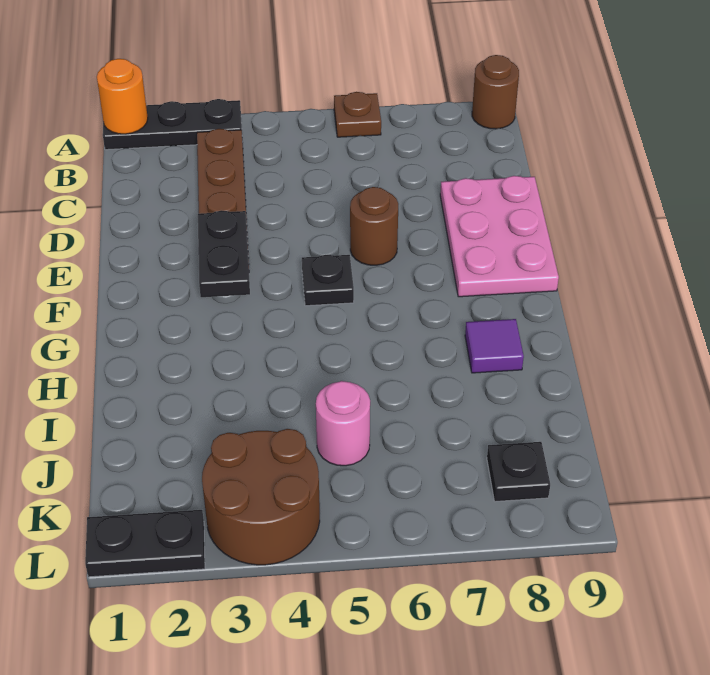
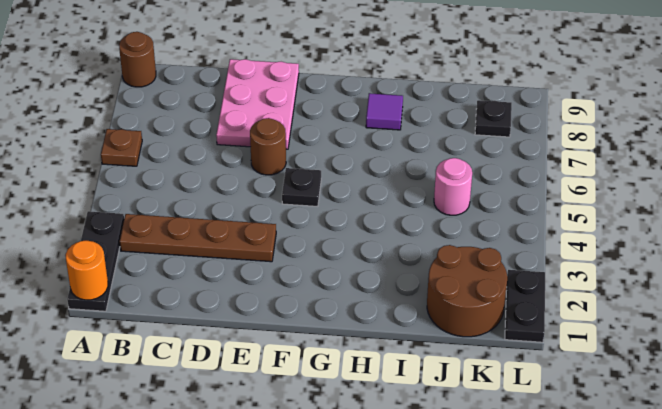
pink 2x3 plate [440,176,559,297] -> pink 2x3 plate turned to [216,59,299,149]
black 1x2 plate [198,210,250,297] -> none
brown 2x2 round brick [202,429,320,565] -> brown 2x2 round brick moved to [427,245,507,337]

